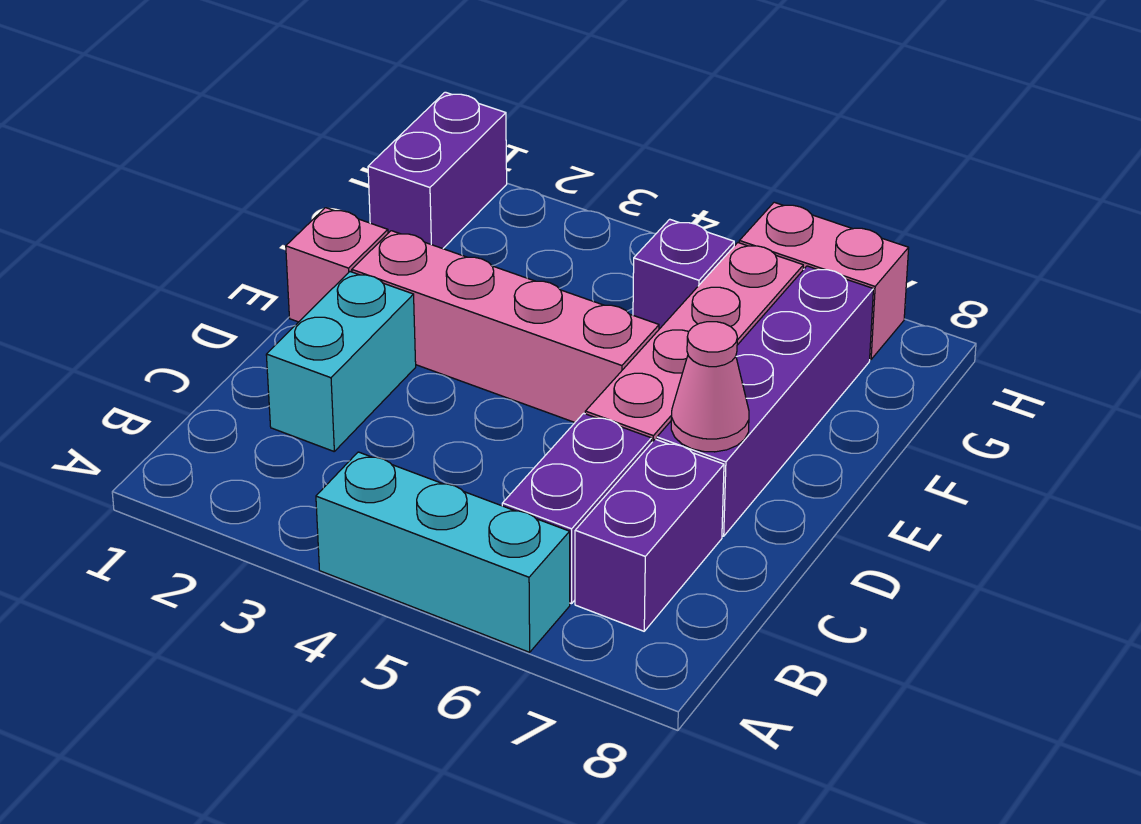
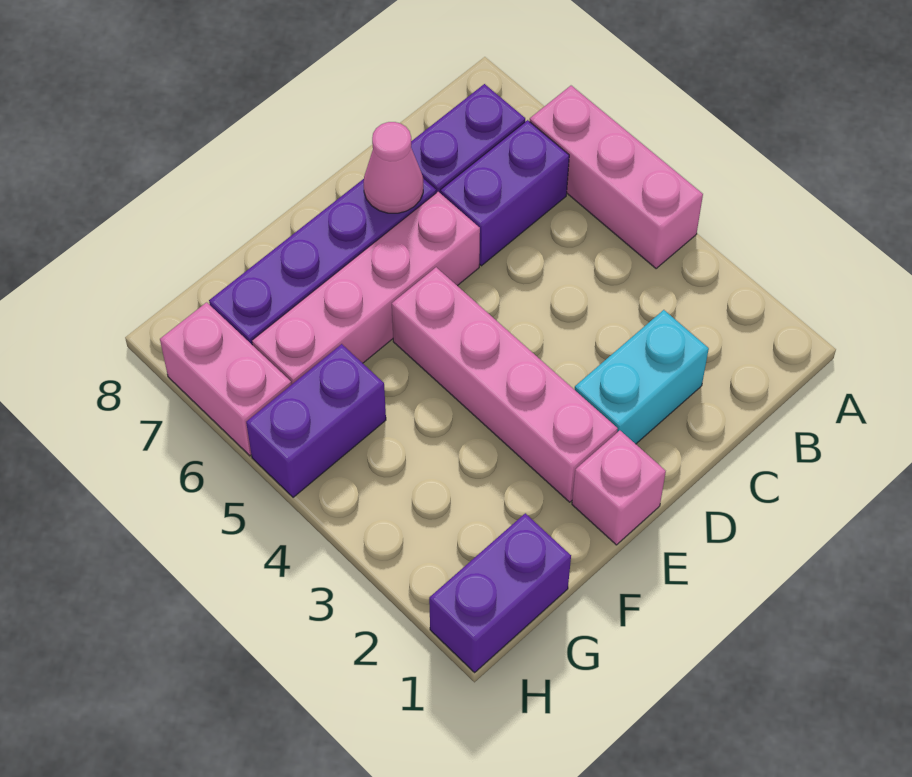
cyan 1x3 brick [316,452,570,652] -> pink 1x3 brick [530,86,703,269]
purple 1x1 brick [633,219,734,329] -> purple 1x2 brick [246,344,386,497]

